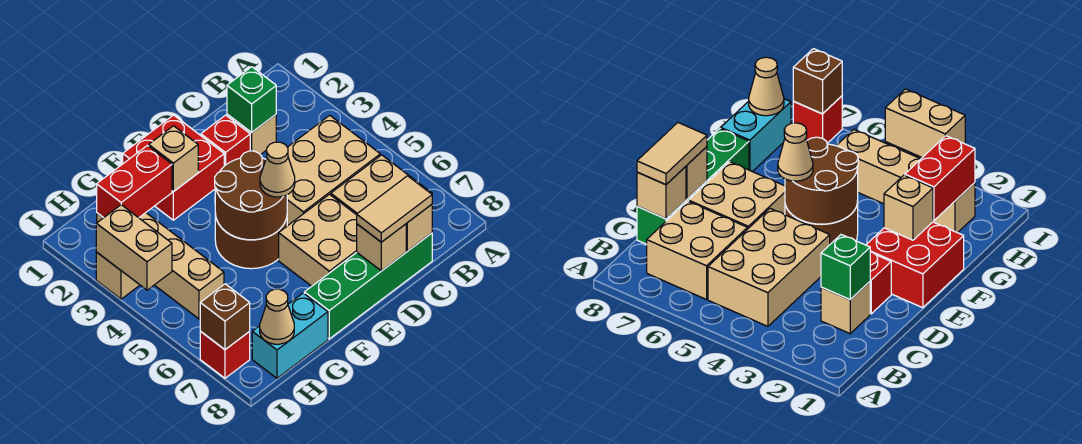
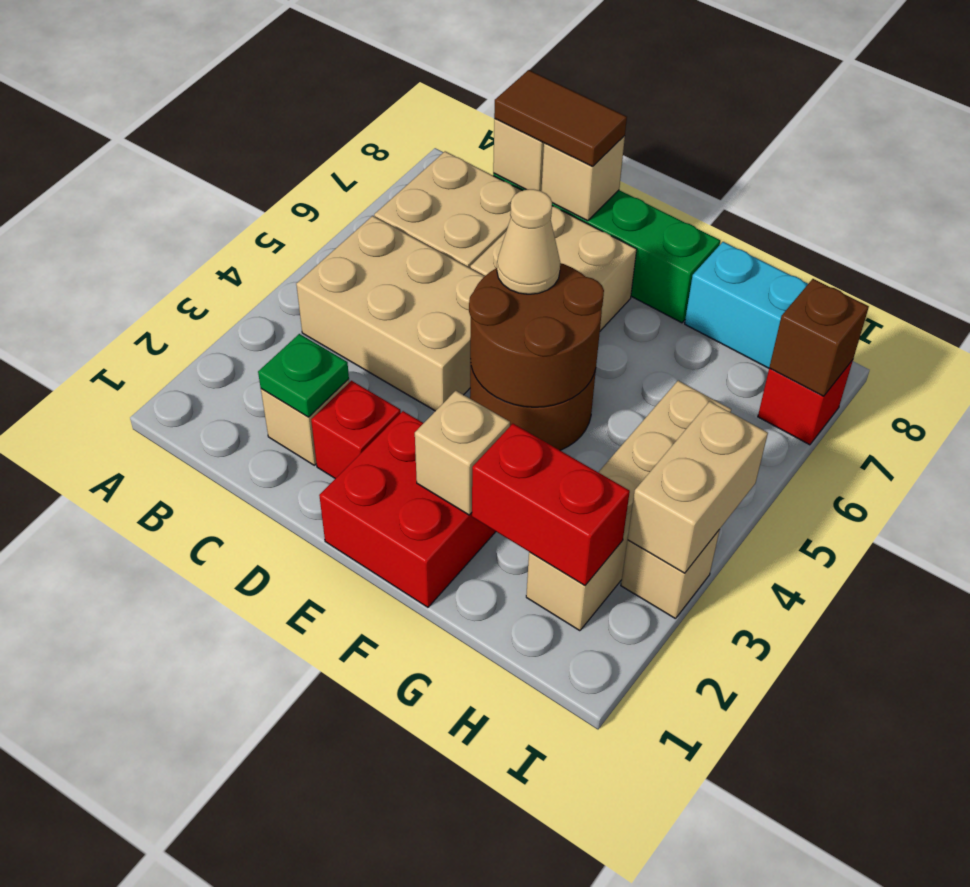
green 1x1 brick [227,67,276,133] -> green 1x1 plate [258,334,349,417]
tan 1x2 tile [357,176,432,242] -> brown 1x2 tile [494,70,627,167]
tan 1x1 cone [260,289,294,344] -> none

